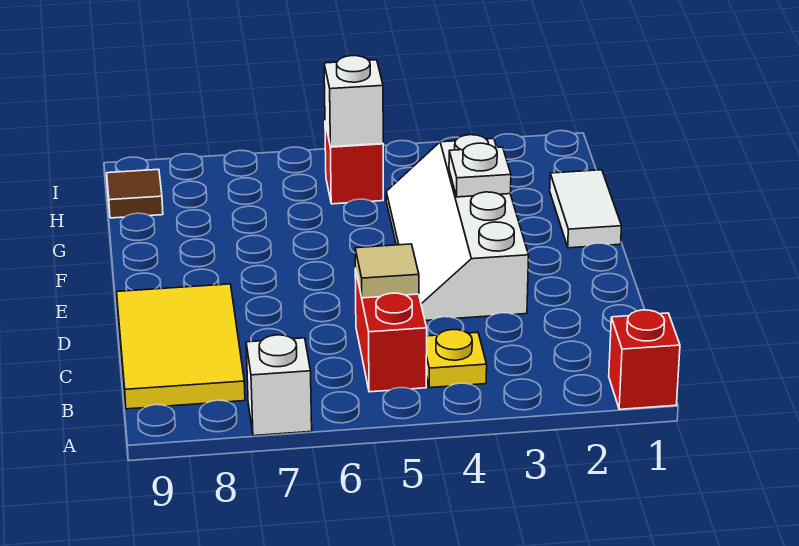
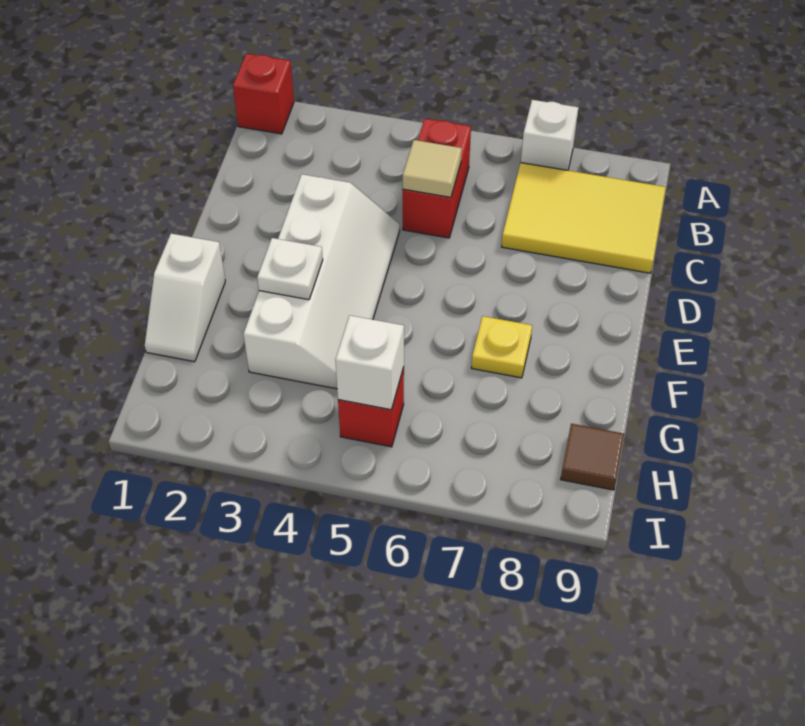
yellow 1x1 plate [426,330,487,388] -> yellow 1x1 plate moved to [472,316,532,378]
yellow 2x3 tile [117,284,245,409] -> yellow 2x3 tile turned to [502,163,666,273]
white 1x2 tile [550,170,622,248] -> white 1x2 slope [145,234,225,362]

